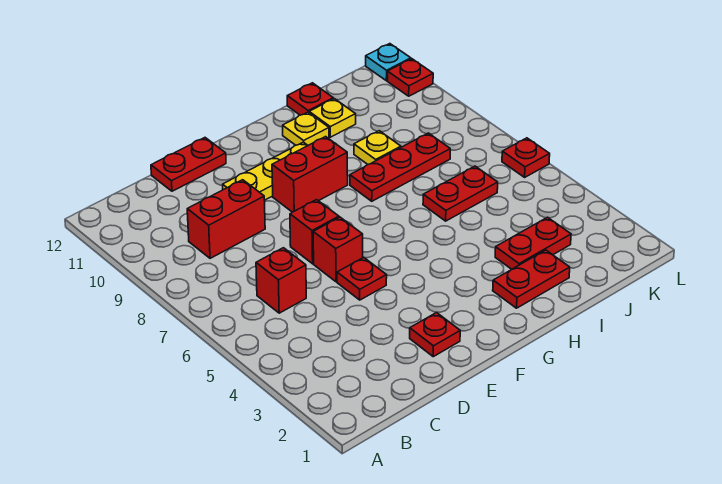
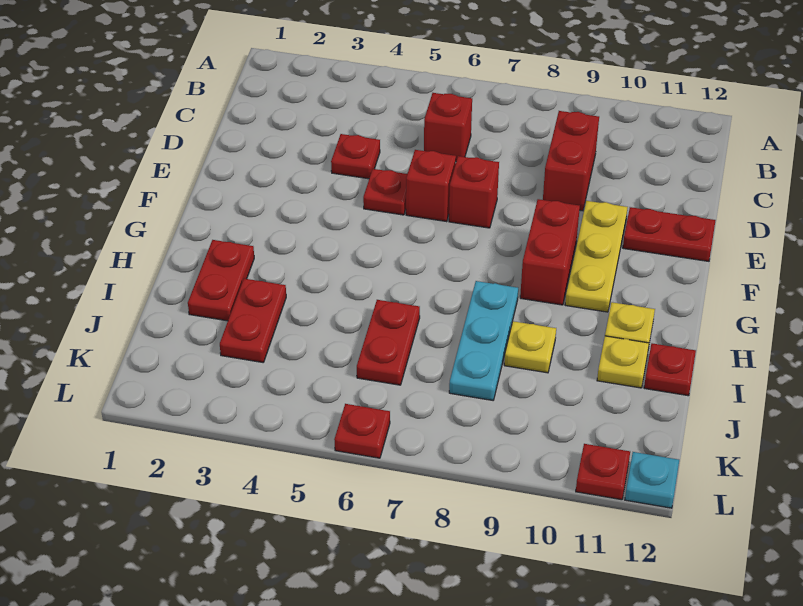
red 1x2 plate [151,138,226,191] -> red 1x2 plate turned to [623,207,716,261]
red 1x1 plate [410,312,460,357] -> red 1x1 plate moved to [331,134,380,179]
red 1x3 plate [350,133,450,201] -> cyan 1x3 plate [449,281,518,400]

